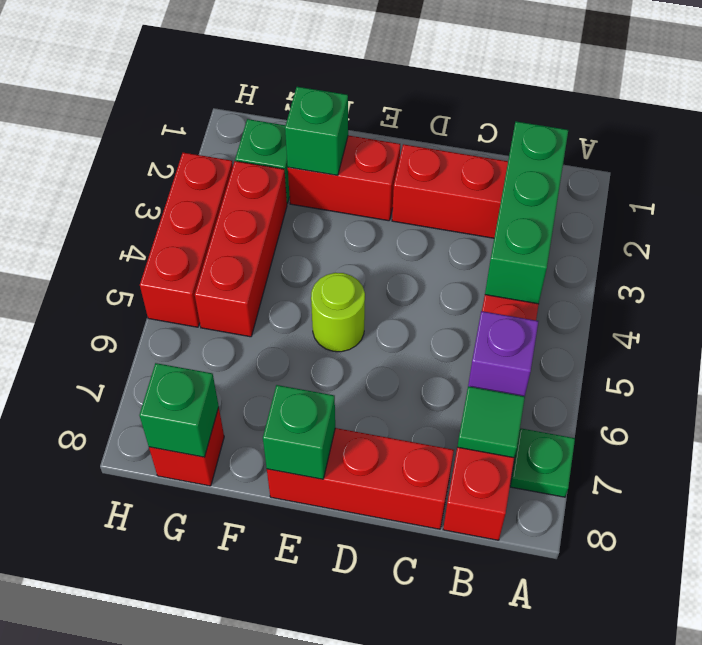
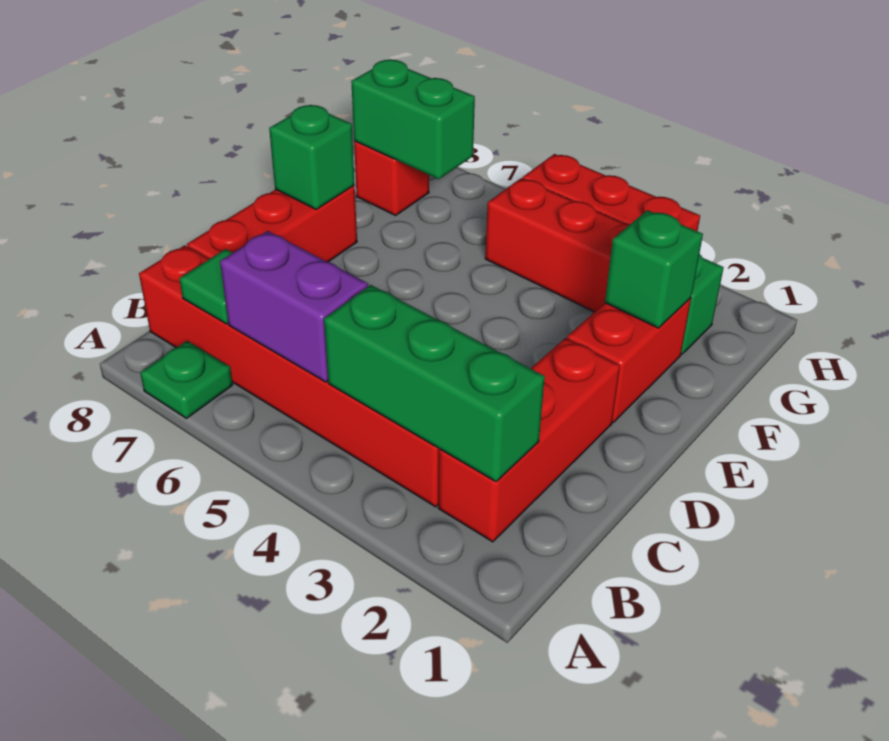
purple 1x1 brick [468,311,538,396] -> purple 1x2 brick [220,231,368,382]
lime 1x1 round brick [311,273,365,352] -> none
green 1x1 brick [140,363,219,457] -> green 1x2 brick [351,60,475,179]

